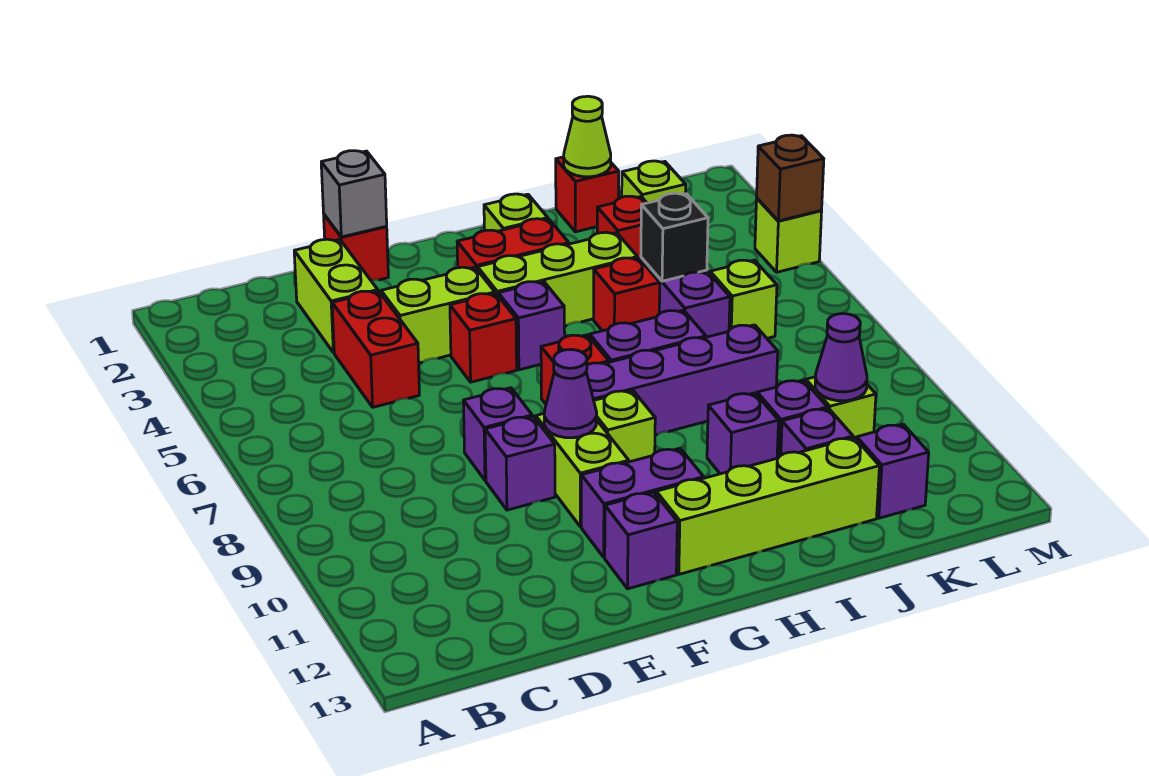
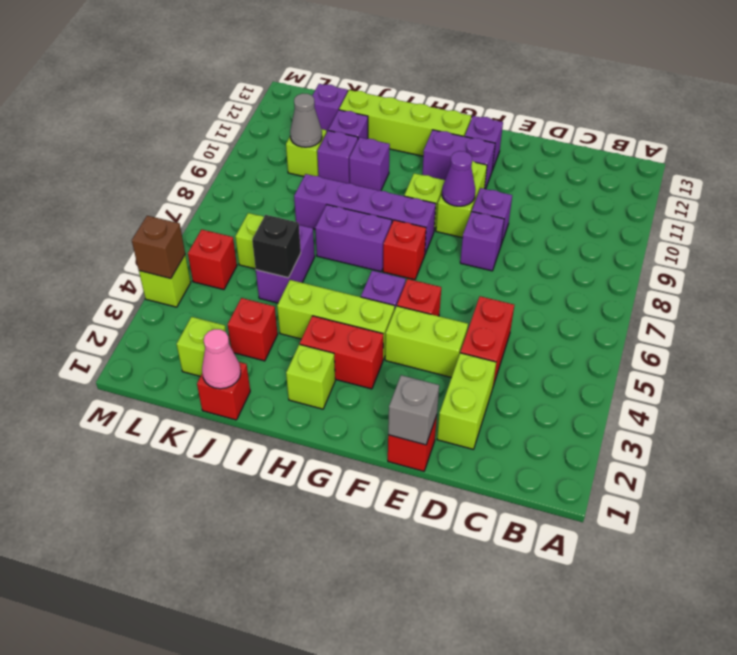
red 1x1 brick [594,258,660,331] -> red 1x1 brick moved to [188,230,237,290]
lime 1x1 cone [564,96,611,177] -> pink 1x1 cone [202,329,241,389]
purple 1x1 cone [815,314,867,401] -> grey 1x1 cone [290,93,322,147]

